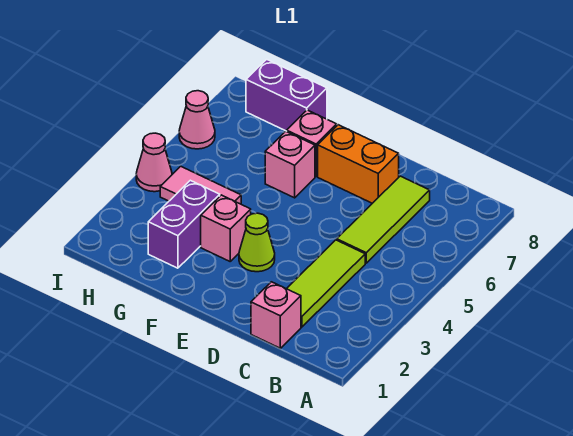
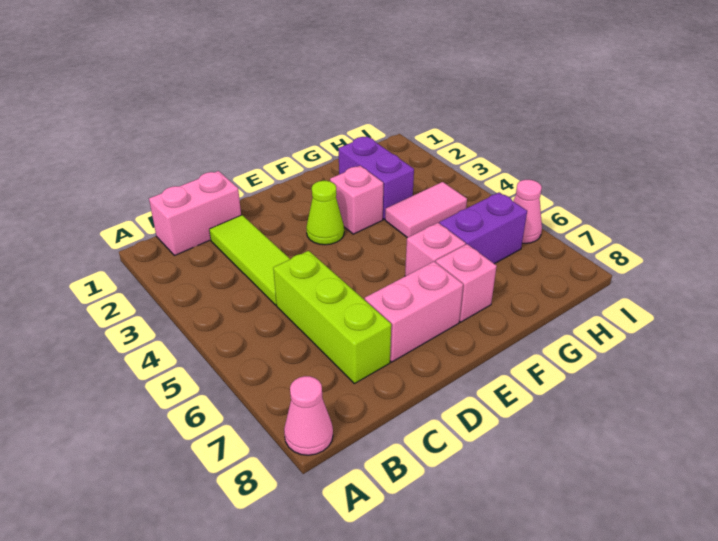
pink 1x1 brick [251,282,301,348] -> pink 1x2 brick [149,171,241,256]
lime 1x3 tile [337,176,430,263] -> lime 1x3 brick [273,251,391,384]
orange 1x2 brick [318,125,399,203] -> pink 1x2 brick [365,262,463,362]
purple 1x2 brick [246,59,327,131] -> purple 1x2 brick moved to [439,192,527,264]
pink 1x1 cone [136,133,172,192] -> pink 1x1 cone moved to [284,376,333,455]

